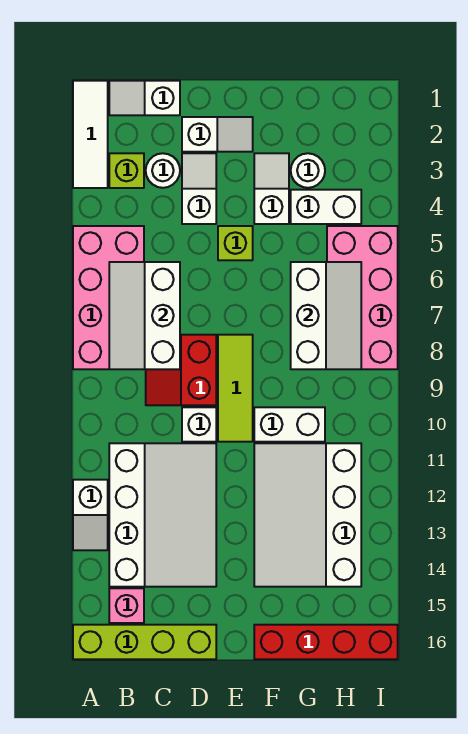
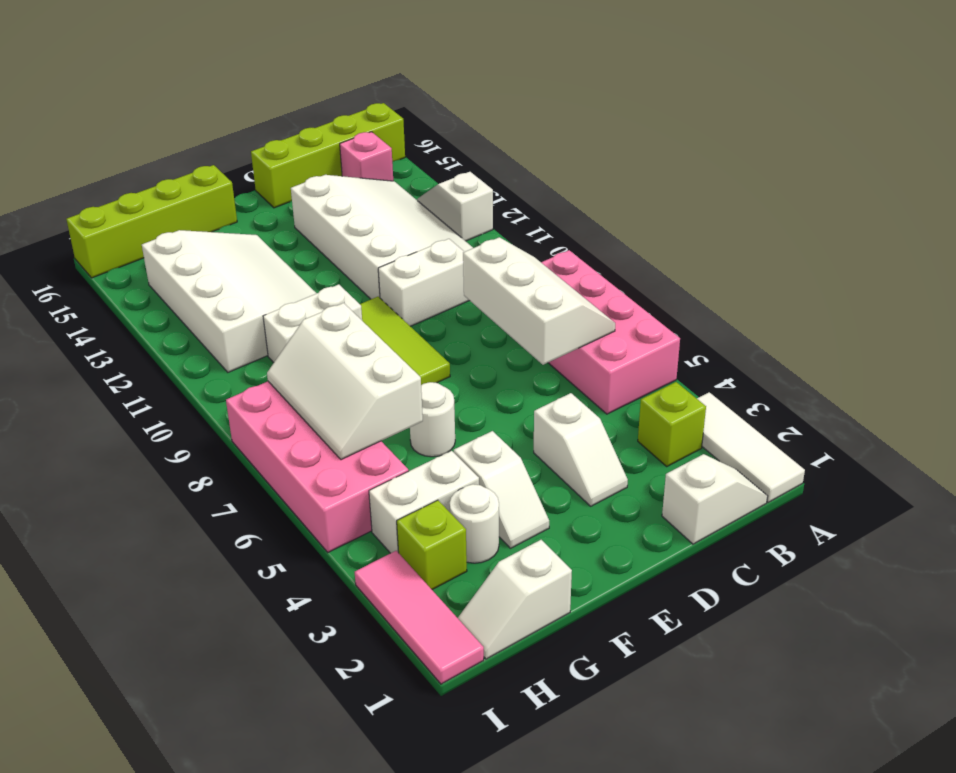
white 3x4 slope [109,443,216,587] -> white 3x4 slope turned to [291,175,473,299]
white 1x1 round brick [146,153,180,188] -> white 1x1 round brick moved to [410,382,455,457]
red 2x2 slope [146,335,216,405] -> none
white 1x2 slope [182,117,253,152] -> white 1x2 slope moved to [458,540,572,659]
white 1x1 brick [182,407,216,442] -> white 1x2 brick [378,239,470,326]
lime 1x1 brick [218,226,253,260] -> lime 1x1 brick moved to [397,500,467,589]
red 1x4 brick [254,625,398,659] -> lime 1x4 brick [66,165,237,278]
none -> pink 1x3 tile [355,551,484,684]

